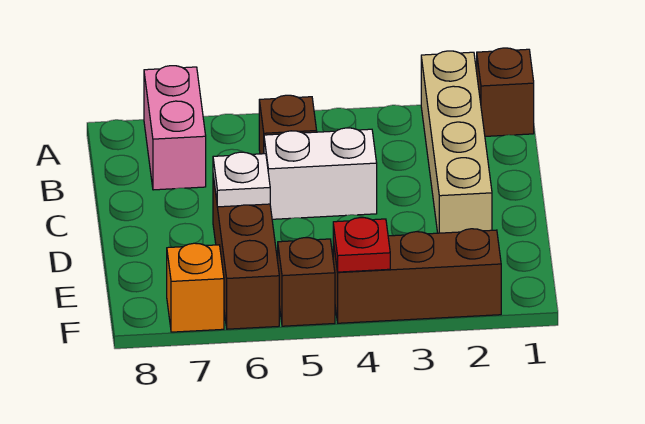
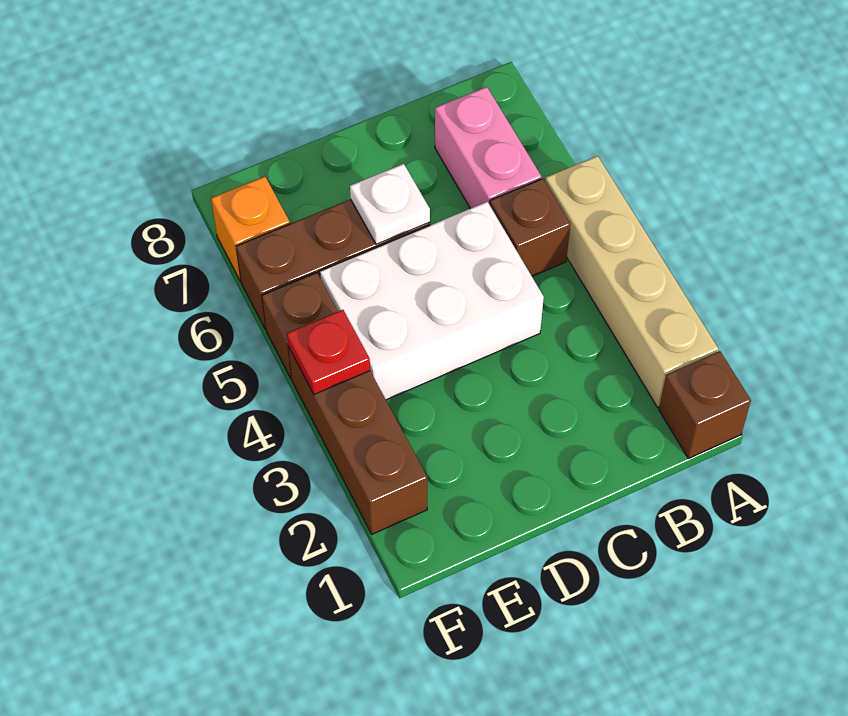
tan 1x4 brick [421,51,492,233] -> tan 1x4 brick turned to [545,156,718,407]
pink 1x2 brick [144,66,206,190] -> pink 1x2 brick turned to [435,87,542,209]
white 1x2 brick [264,128,377,219] -> white 2x3 brick [320,202,544,400]

